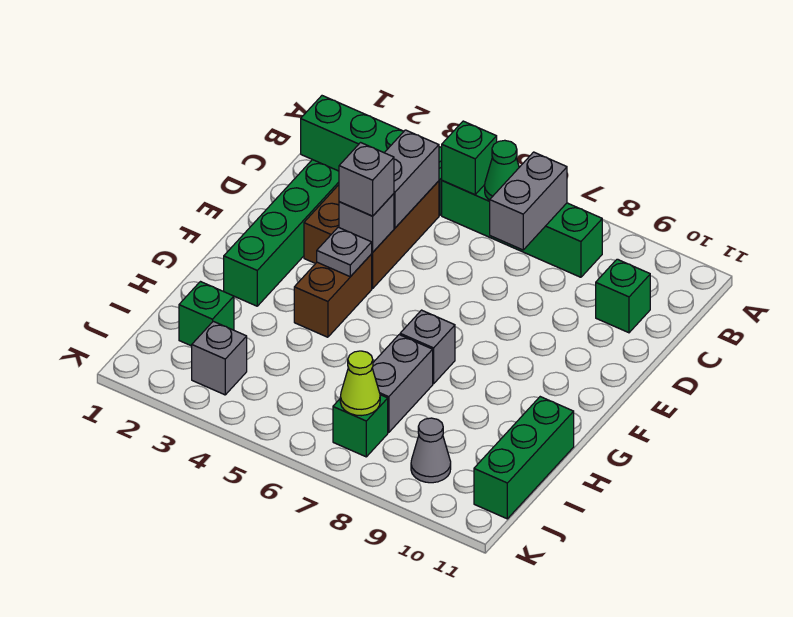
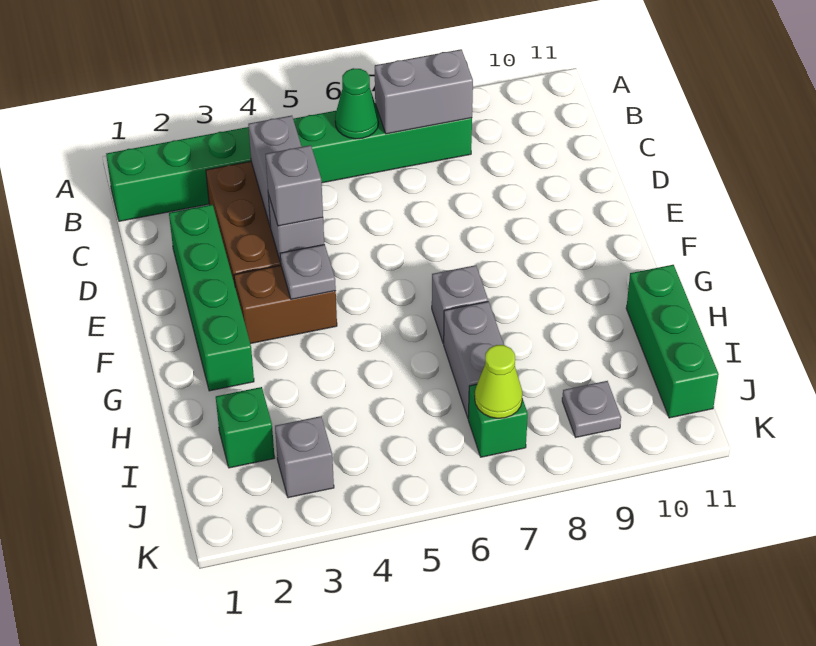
green 1x1 brick [442,121,497,195] -> none
grey 1x2 brick [490,152,567,250] -> grey 1x2 brick turned to [375,49,473,134]
green 1x1 brick [596,259,650,333] -> none
brown 1x2 brick [294,254,372,337] -> brown 1x2 brick turned to [234,265,337,344]
grey 1x1 cone [411,418,451,483] -> grey 1x1 plate [562,381,621,437]

